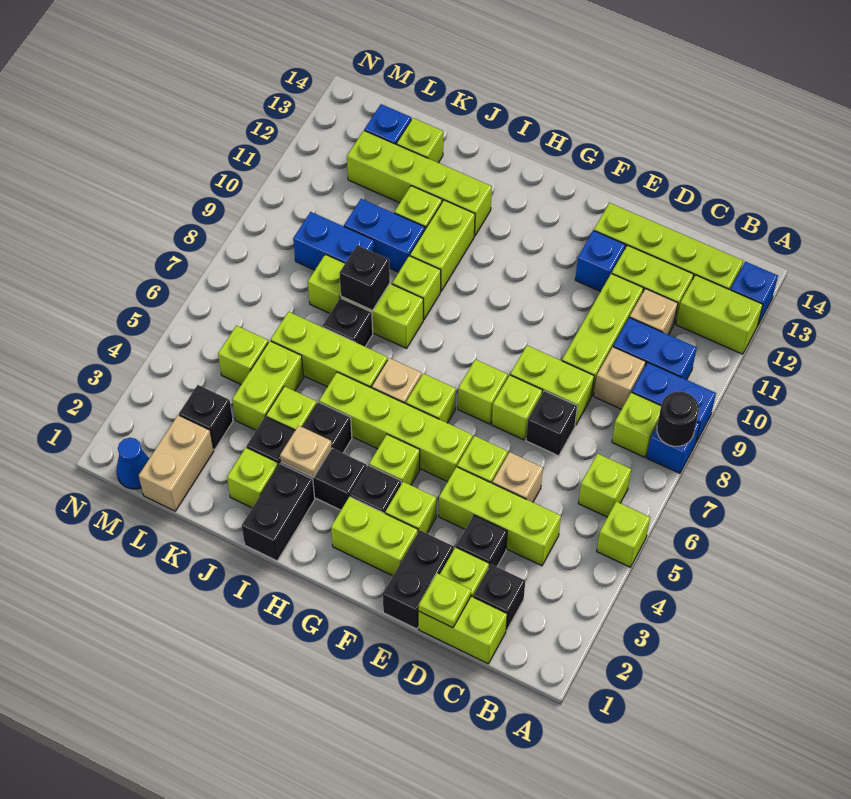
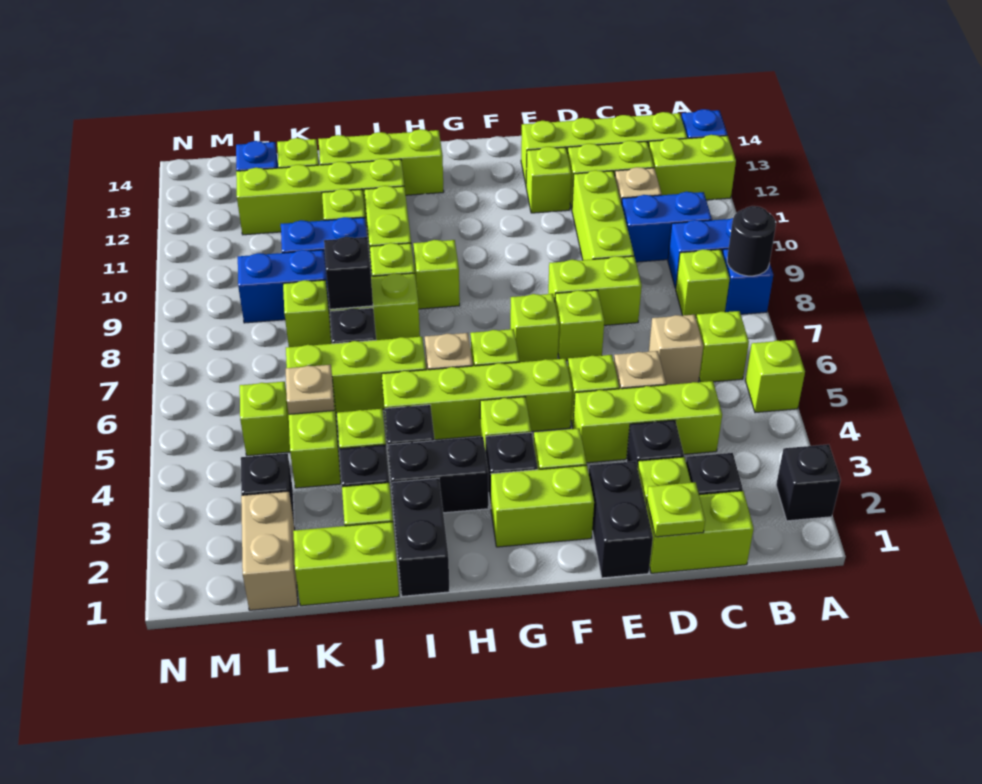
tan 1x1 brick [594,347,646,409] -> tan 1x1 brick moved to [649,315,703,385]
black 1x1 brick [526,391,577,456] -> black 1x1 brick moved to [776,444,841,521]
blue 1x1 brick [575,231,625,292] -> lime 1x1 brick [526,147,571,213]
none -> lime 1x1 brick [413,240,460,309]
none -> lime 1x3 brick [318,129,444,195]
tan 1x1 plate [280,425,332,477] -> tan 1x1 plate moved to [286,365,334,414]
none -> lime 1x2 brick [293,522,399,606]
blue 1x1 cone [116,438,149,489] -> none

